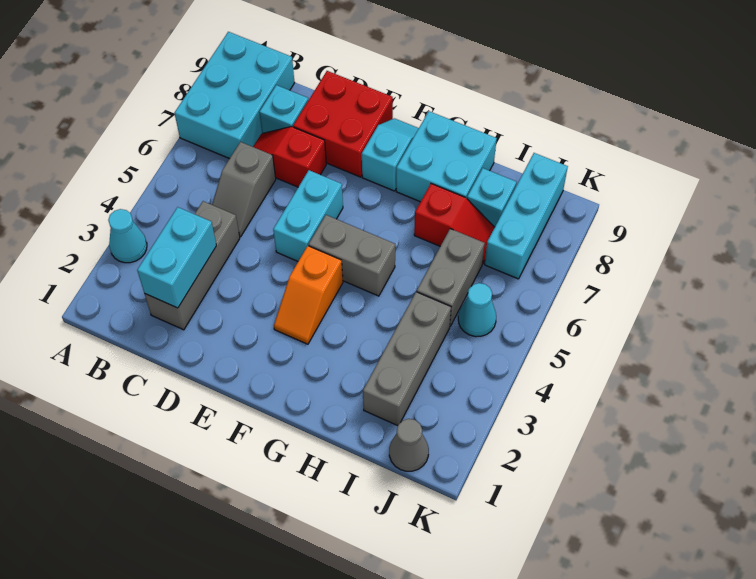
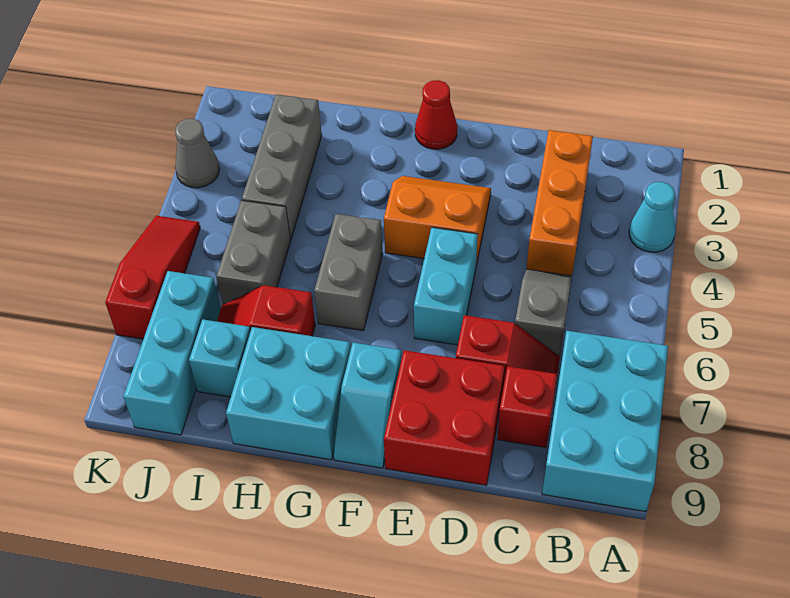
grey 1x3 brick [144,201,240,330] -> orange 1x3 brick [527,130,593,276]
cyan 1x2 brick [137,207,216,308] -> none
cyan 1x1 brick [259,85,308,133] -> red 1x1 brick [497,366,557,448]
none -> red 1x1 cone [415,80,457,149]
orange 1x2 slope [274,246,343,344] -> orange 2x2 slope [384,176,491,265]
grey 1x2 brick [309,215,395,296] -> grey 1x2 brick turned to [314,214,383,331]
grey 1x1 cone [389,419,429,471] -> grey 1x1 cone moved to [175,119,220,188]
cyan 1x1 cone [458,283,496,337] -> none
none -> red 1x3 slope [105,216,200,339]

